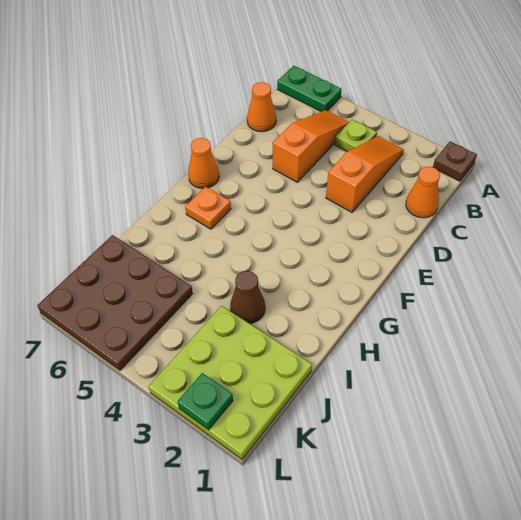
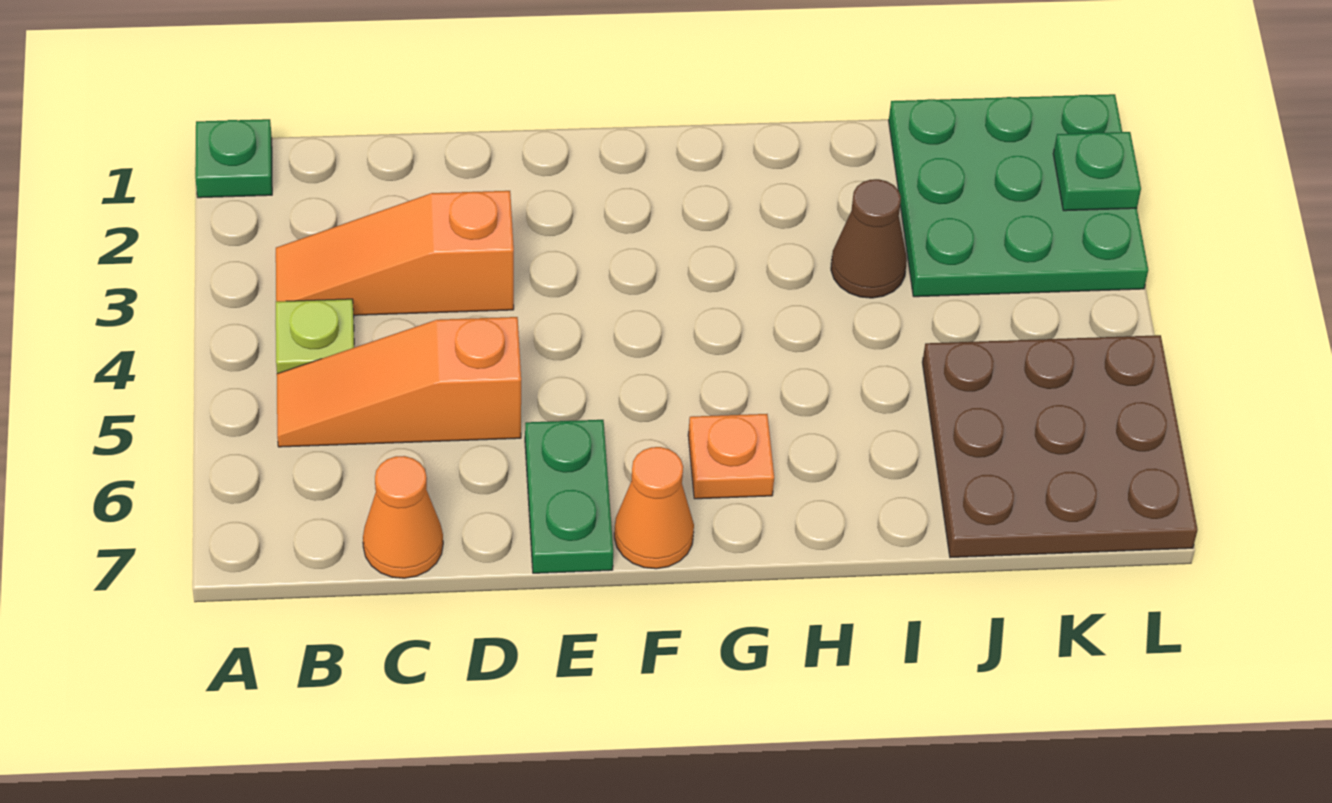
brown 1x1 plate [433,141,477,181] -> green 1x1 plate [195,119,272,198]
green 1x2 plate [277,66,342,112] -> green 1x2 plate moved to [525,420,613,573]
orange 1x1 cone [406,167,440,218] -> none
lime 3x3 plate [149,306,312,459] -> green 3x3 plate [889,94,1148,297]

